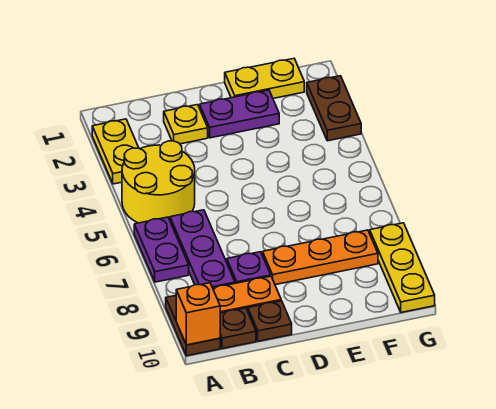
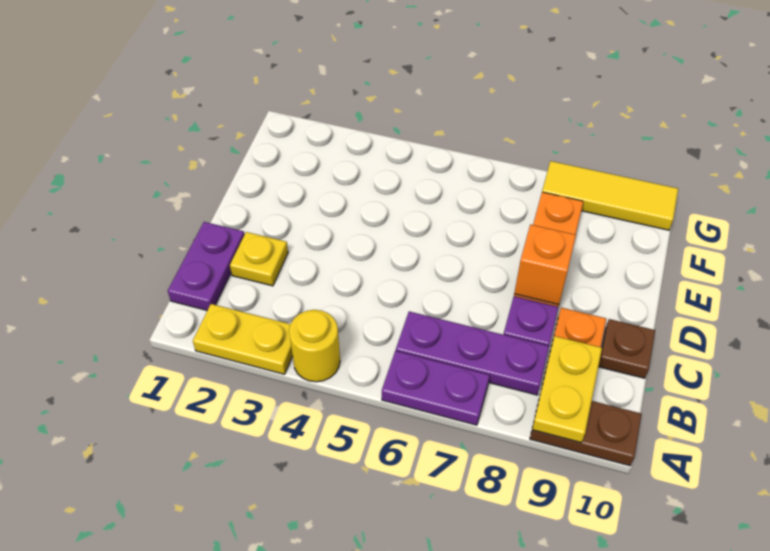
yellow 2x2 round brick [122,141,195,223] -> yellow 1x1 round brick [289,310,340,382]
orange 1x1 brick [176,283,220,345] -> orange 1x1 brick moved to [514,224,576,305]
brown 1x1 plate [220,308,256,349] -> none
purple 1x2 plate [200,90,279,138] -> purple 1x2 plate moved to [168,222,245,310]
yellow 1x2 plate [225,59,304,98] -> yellow 1x2 plate moved to [532,336,602,443]
brown 1x2 plate [307,76,361,141] -> none
yellow 1x3 plate [370,223,435,312] -> yellow 1x3 tile [542,161,678,230]

